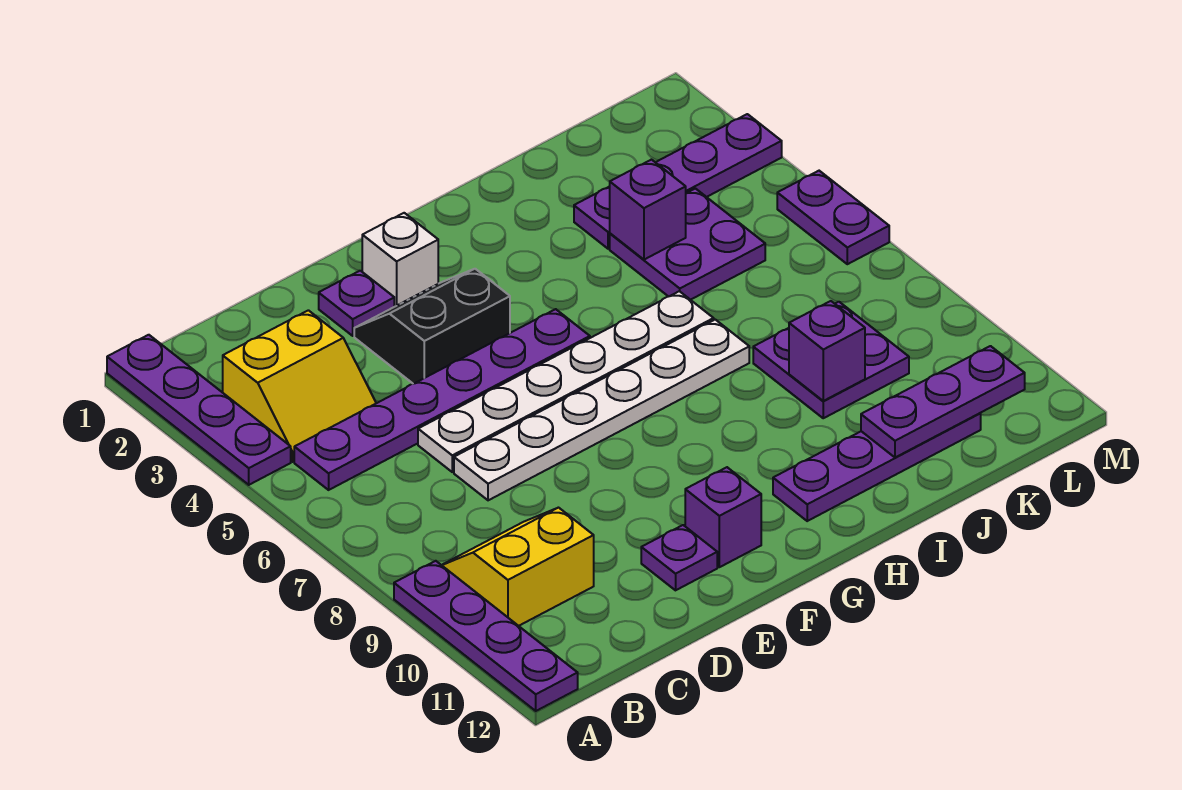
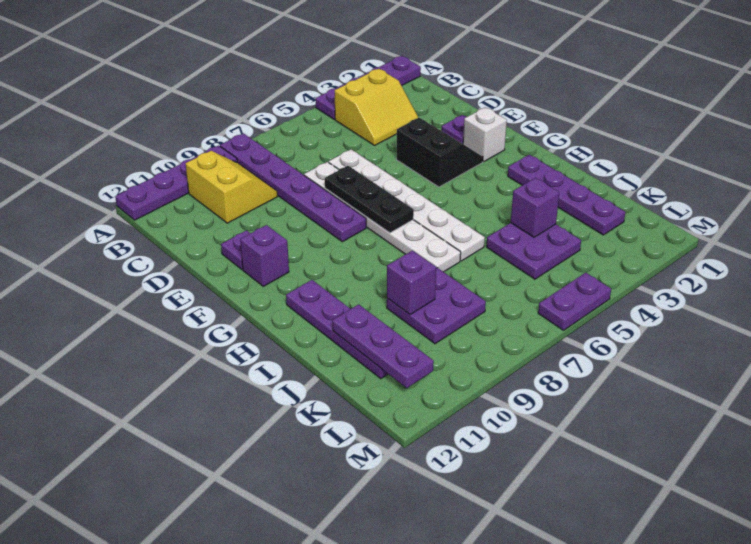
yellow 2x2 slope [223,310,376,462] -> yellow 2x2 slope turned to [335,69,418,145]
purple 1x6 plate [294,309,590,490] -> purple 1x6 plate moved to [220,133,366,242]
none -> black 1x3 plate [325,166,414,233]
purple 1x4 plate [574,114,782,249] -> purple 1x4 plate moved to [508,155,625,235]

